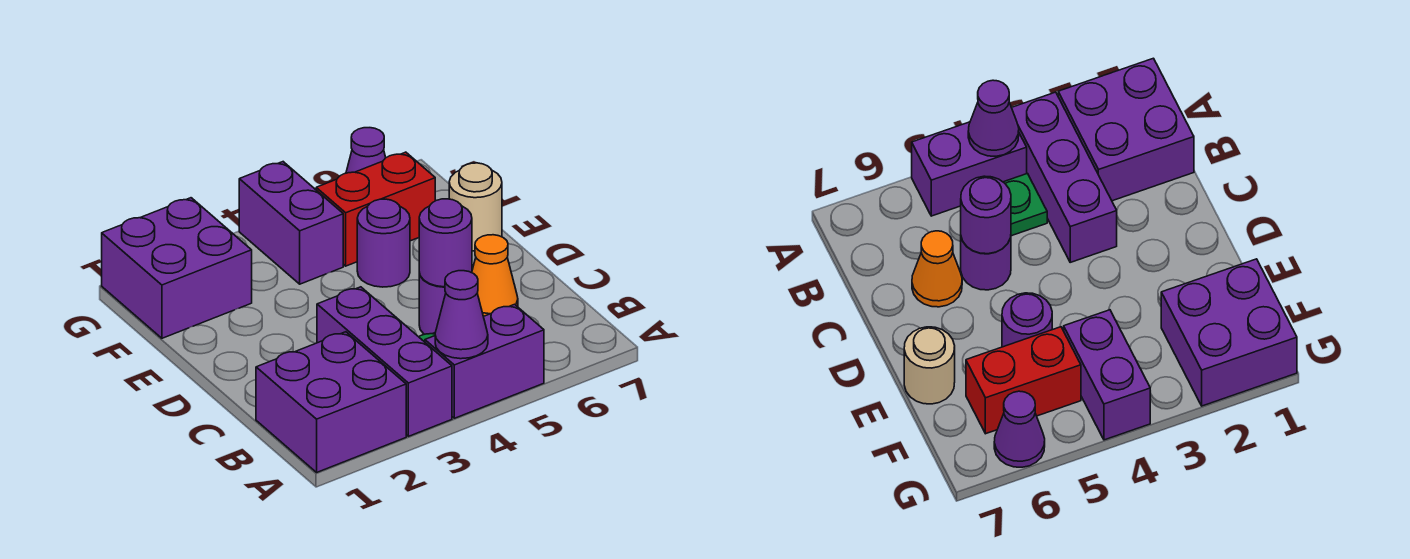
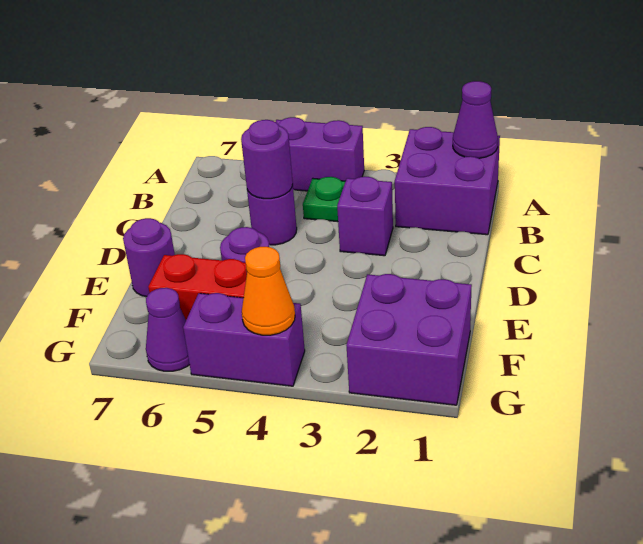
purple 1x3 brick [317,287,452,436] -> purple 1x1 brick [337,177,393,256]
purple 1x1 cone [435,271,488,359] -> purple 1x1 cone moved to [453,81,498,158]
orange 1x1 cone [472,235,518,317] -> orange 1x1 cone moved to [242,247,295,335]
tan 1x1 round brick [449,163,502,251] -> purple 1x1 round brick [123,218,175,297]
purple 1x2 brick [239,162,343,284] -> purple 1x2 brick turned to [183,293,305,386]

